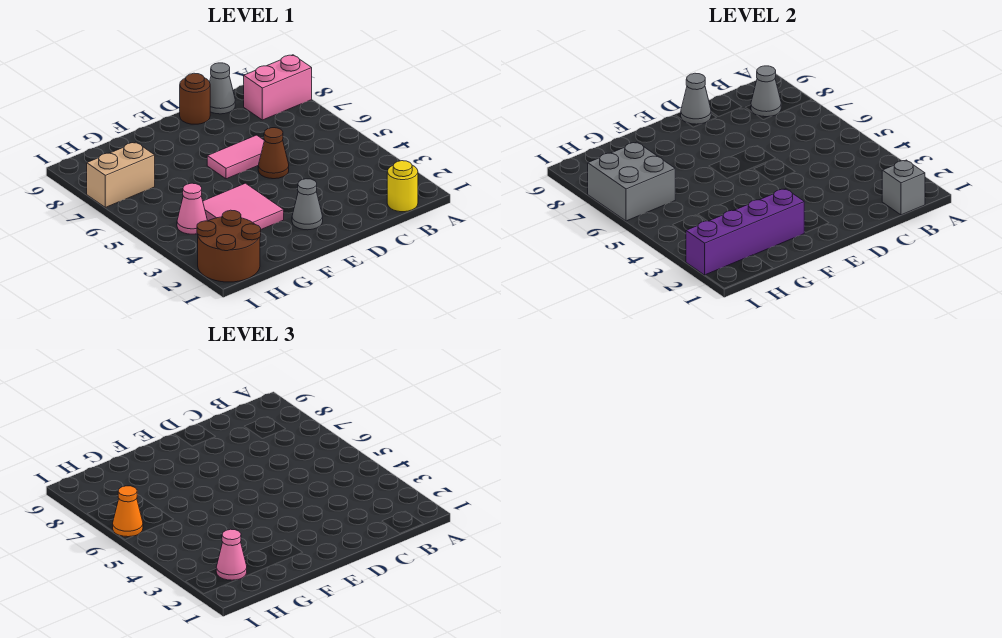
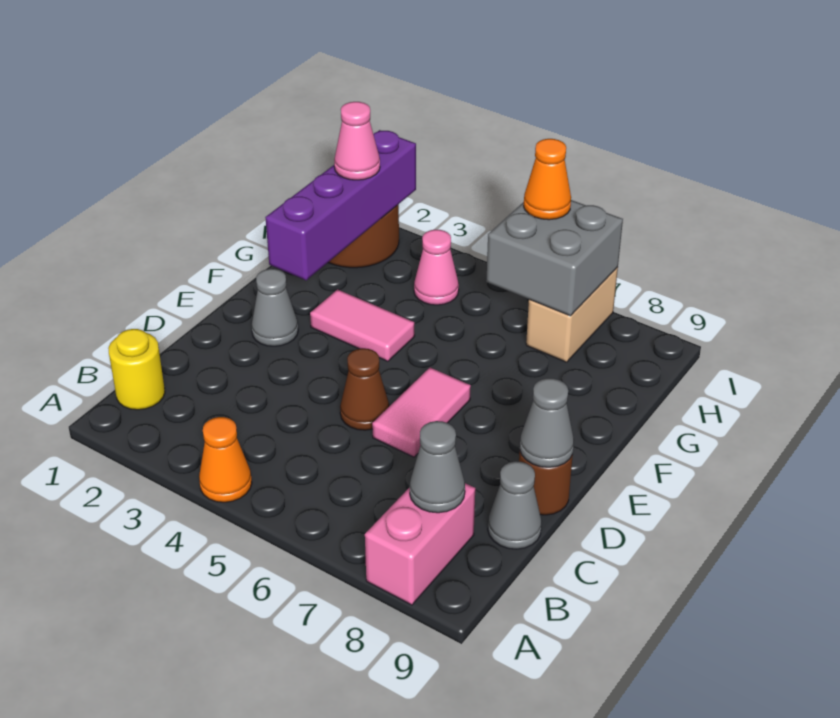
none -> orange 1x1 cone [199,417,252,502]
grey 1x1 brick [882,160,925,215] -> none
pink 2x2 tile [203,183,284,229] -> pink 1x2 tile [310,289,415,361]

